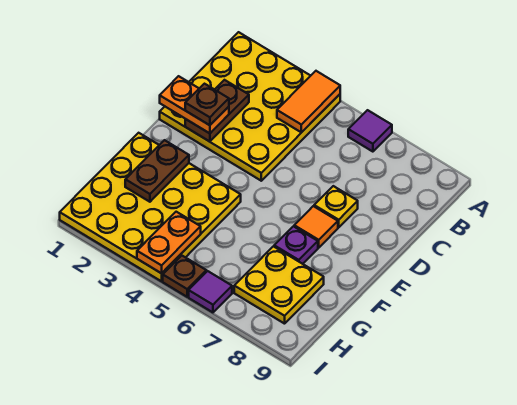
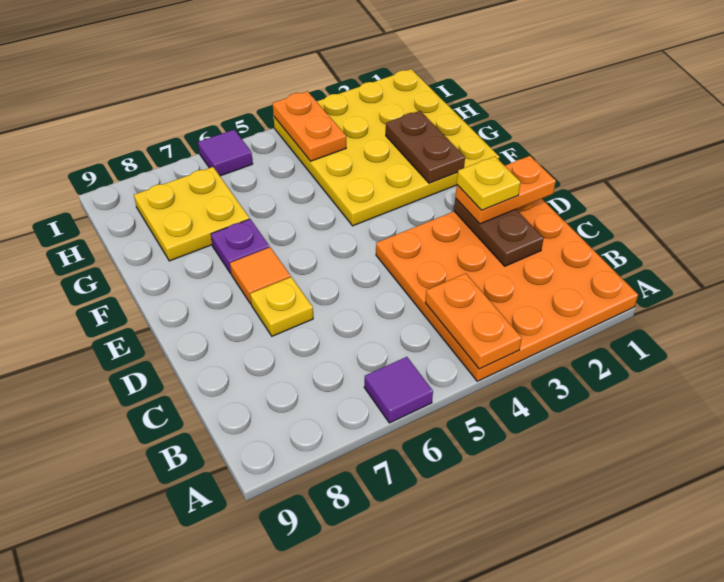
yellow 4x4 plate [160,32,340,181] -> orange 4x4 plate [376,199,638,381]
orange 1x2 tile [277,71,340,133] -> orange 1x2 plate [425,273,522,369]
brown 1x1 plate [185,84,229,125] -> yellow 1x1 plate [457,156,520,210]
brown 1x1 plate [163,256,206,297] -> none

